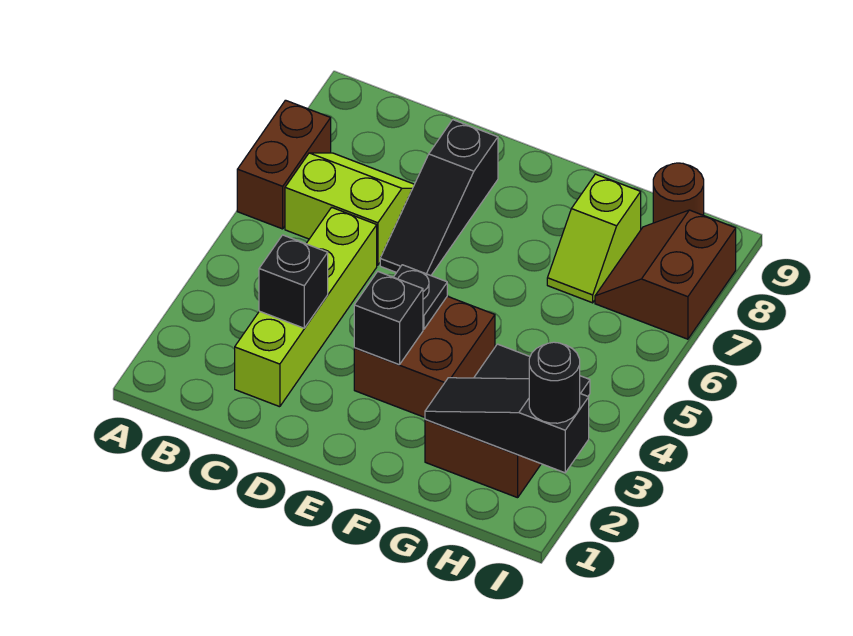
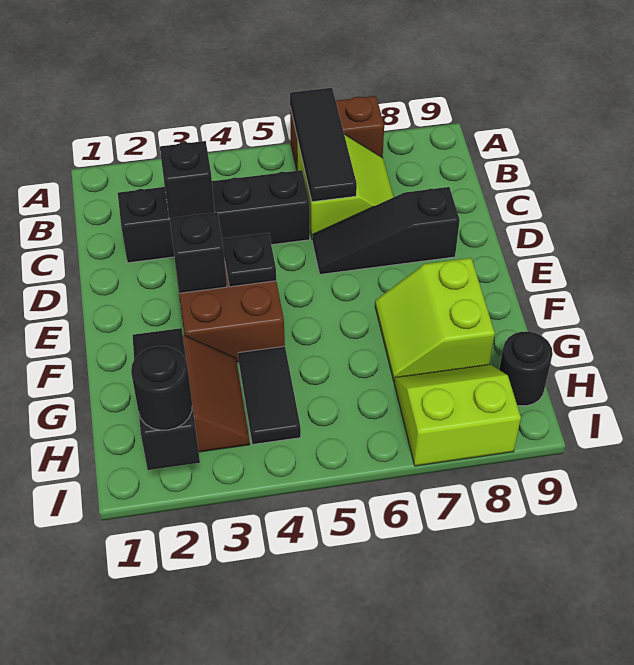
none -> black 1x3 tile [290,88,357,202]
lime 1x4 brick [235,207,377,407] -> black 1x4 brick [118,170,310,263]
lime 1x2 slope [547,174,641,303] -> lime 2x2 slope [375,258,495,381]
brown 2x2 slope [595,210,736,339] -> lime 2x2 slope [394,364,521,466]
brown 1x1 round brick [653,163,704,223] -> black 1x1 round brick [499,331,553,406]

